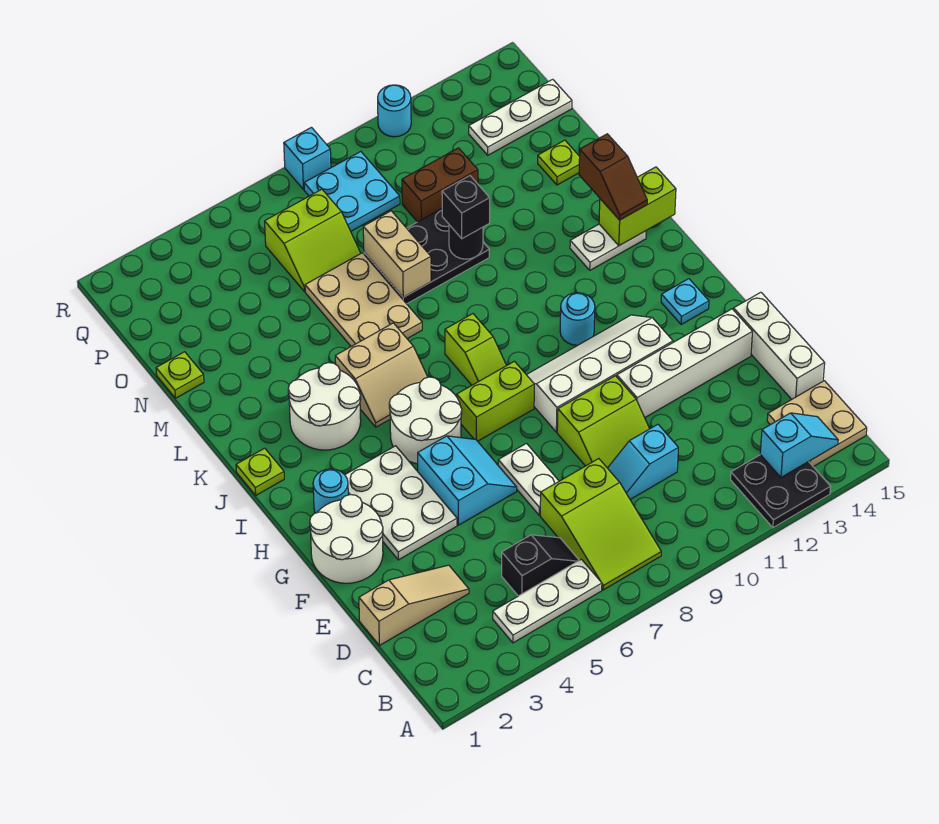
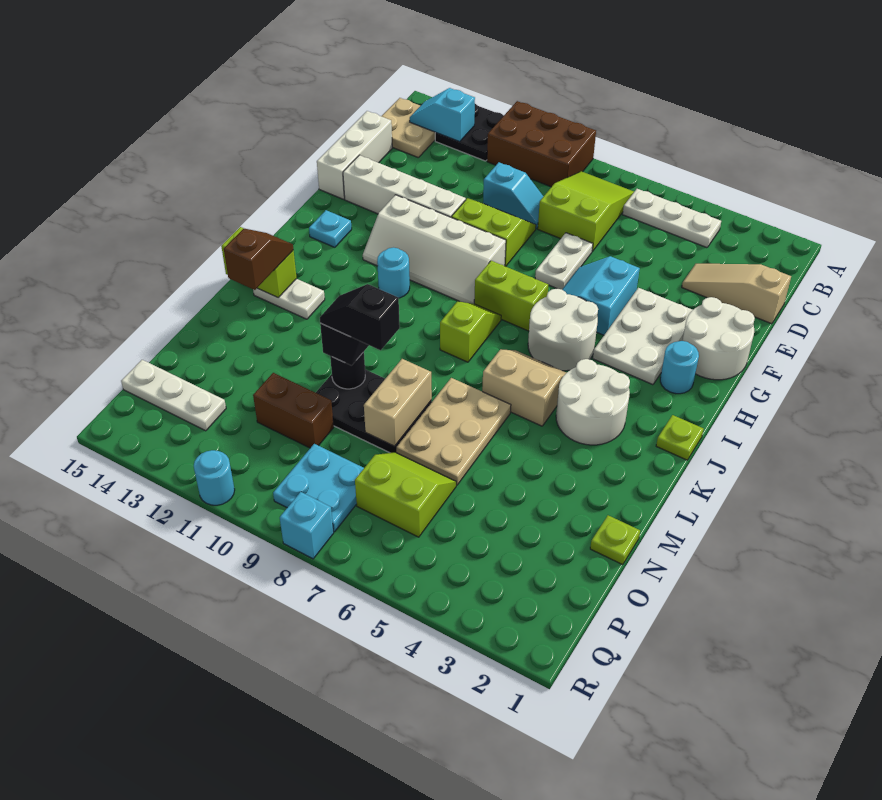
none -> brown 2x3 brick [487,101,596,187]
black 1x2 slope [502,535,579,596] -> black 1x2 slope moved to [320,284,400,350]
lime 1x1 plate [538,140,580,185] -> none

